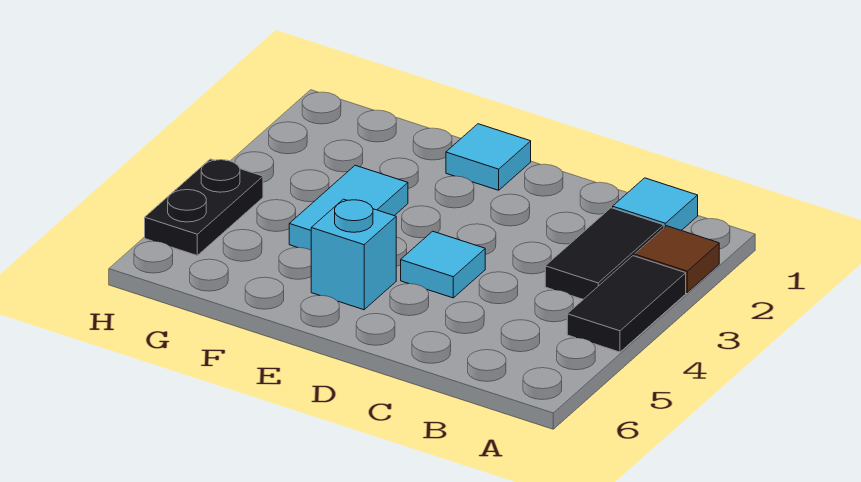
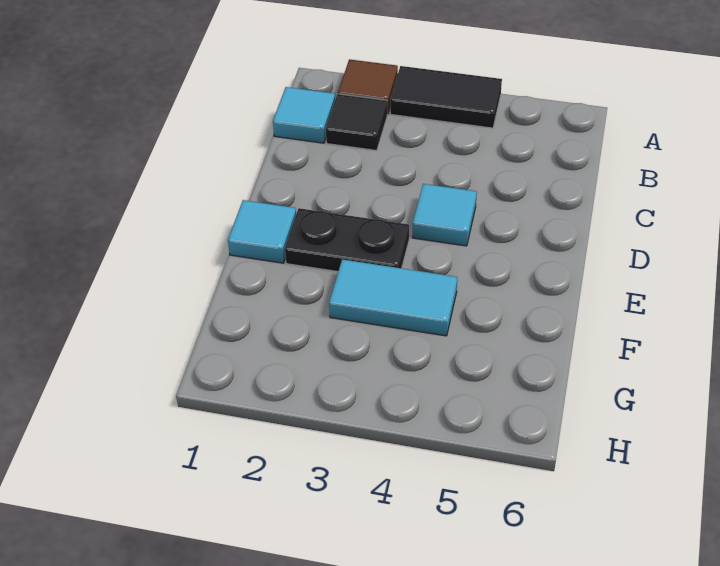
black 1x2 tile [545,208,664,299] -> black 1x1 tile [326,94,387,151]
cyan 1x1 brick [311,199,396,310] -> none
black 1x2 plate [145,159,263,255] -> black 1x2 plate moved to [285,208,409,272]

